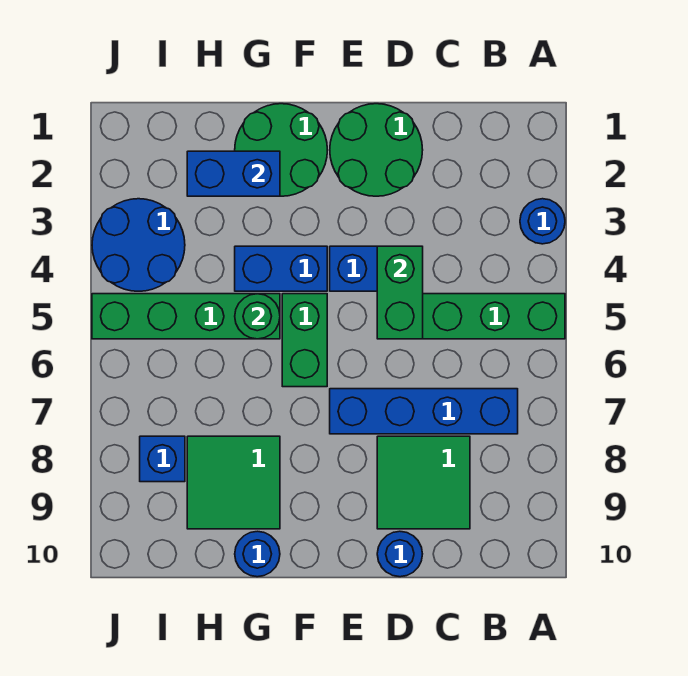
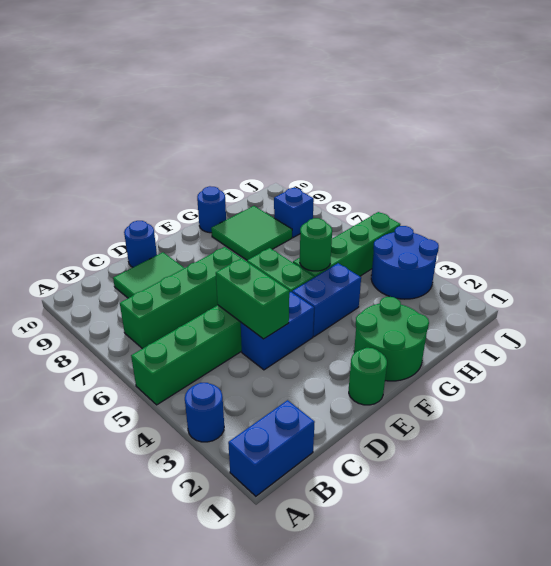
blue 1x4 brick [330,389,518,434] -> green 1x4 brick [120,247,241,349]
green 2x2 round brick [330,104,423,196] -> green 1x1 round brick [349,348,387,405]
blue 1x2 brick [187,151,280,196] -> blue 1x2 brick moved to [228,400,315,496]

